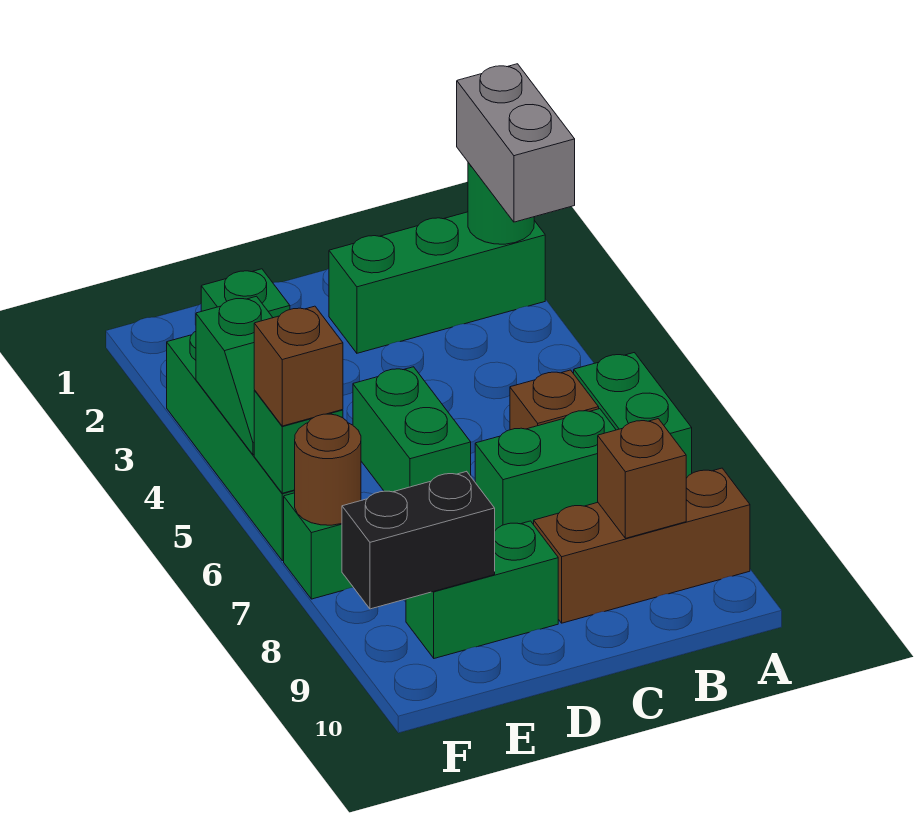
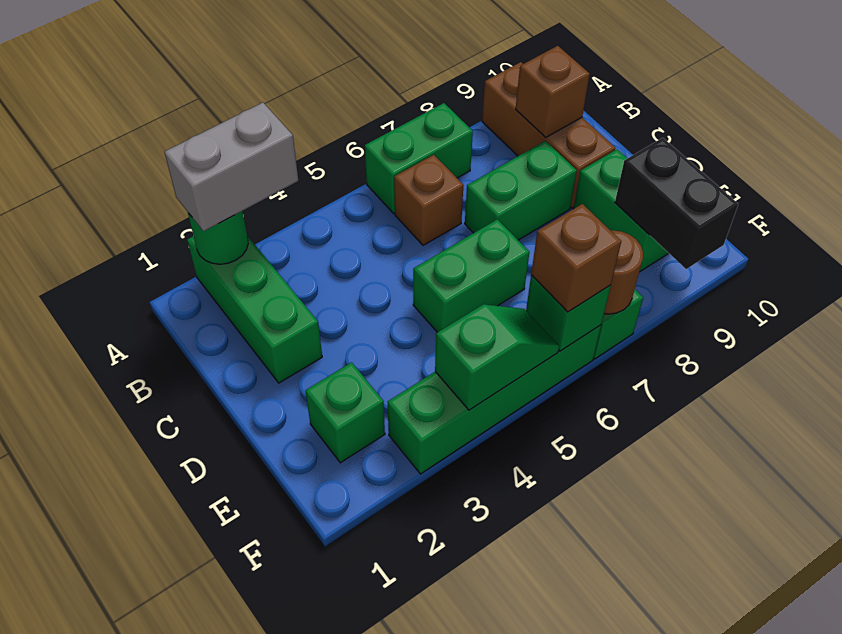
green 1x2 brick [475,409,616,530] -> green 1x2 brick turned to [465,141,577,240]

